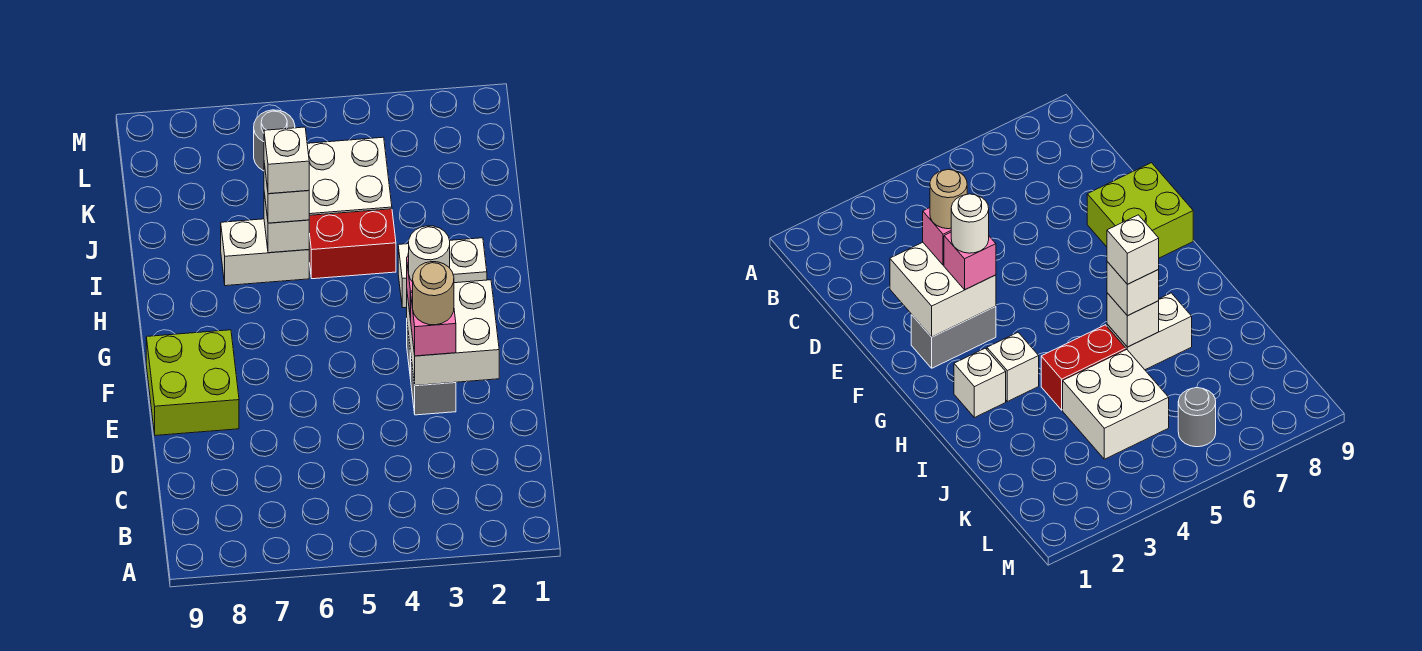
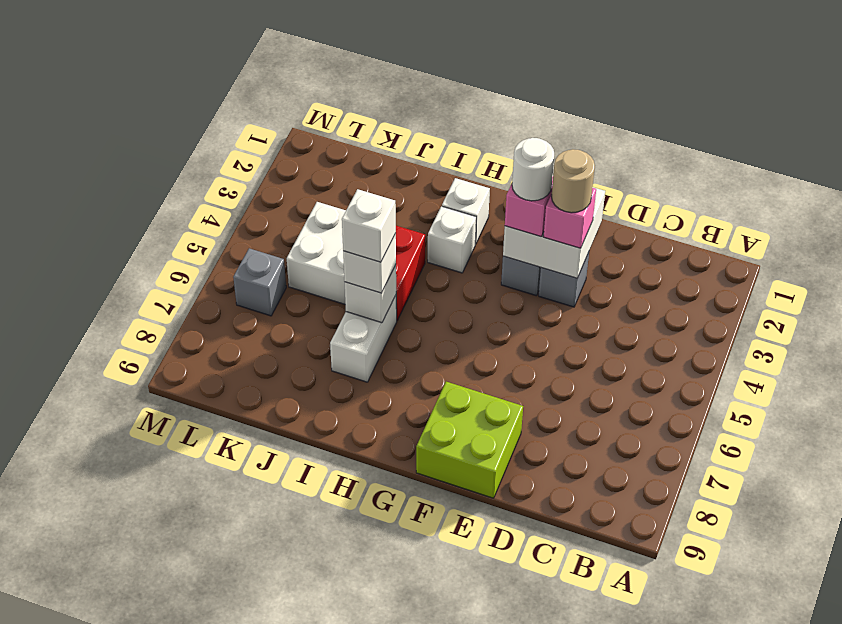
grey 1x1 round brick [254,110,295,171] -> grey 1x1 brick [233,248,286,316]

